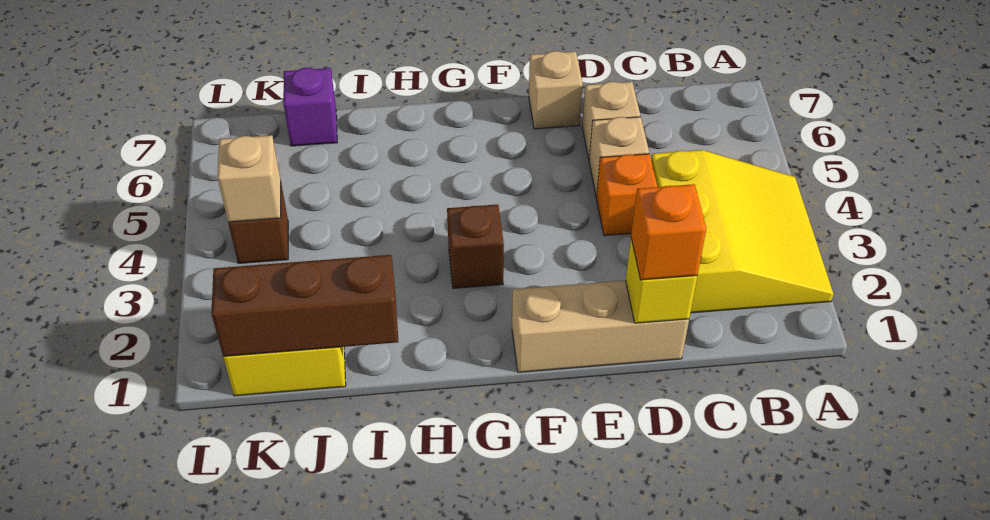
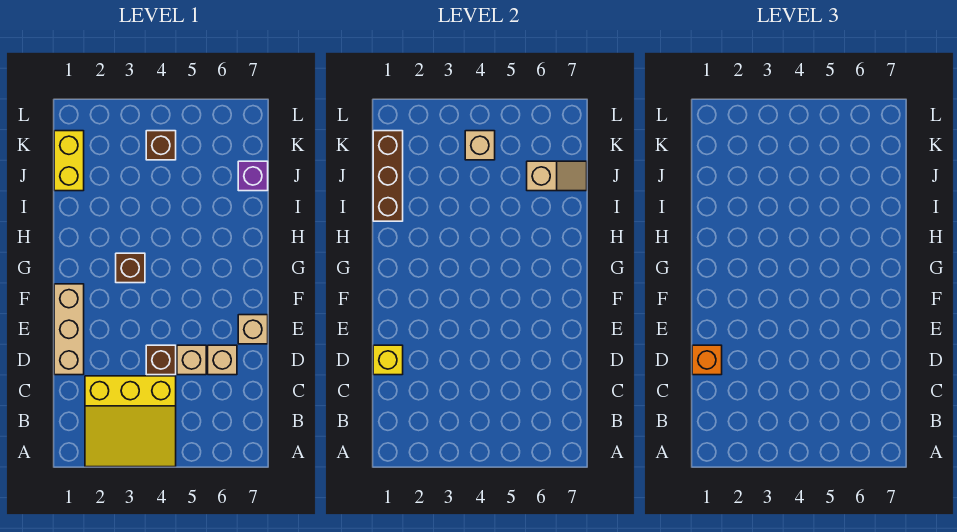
orange 1x1 brick [597,154,657,236] -> brown 1x1 brick [146,345,176,375]
none -> tan 1x2 slope [527,161,587,191]

